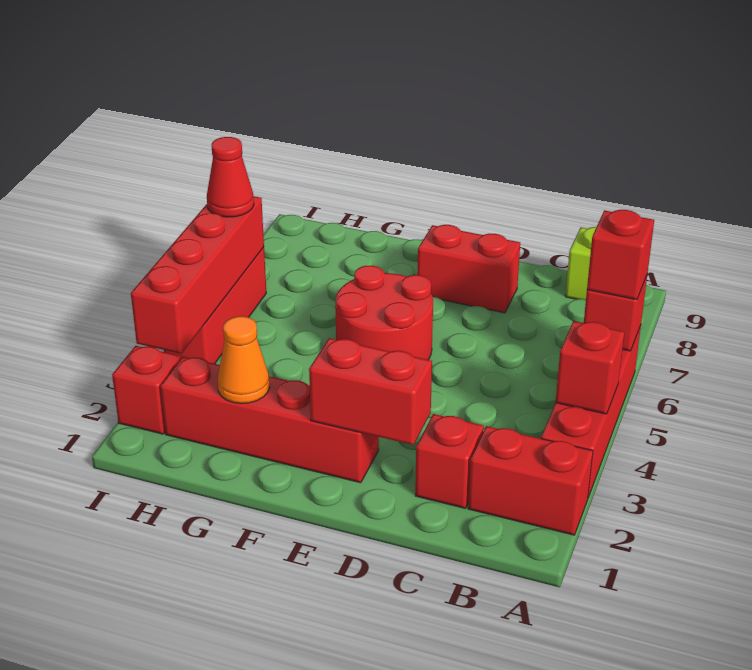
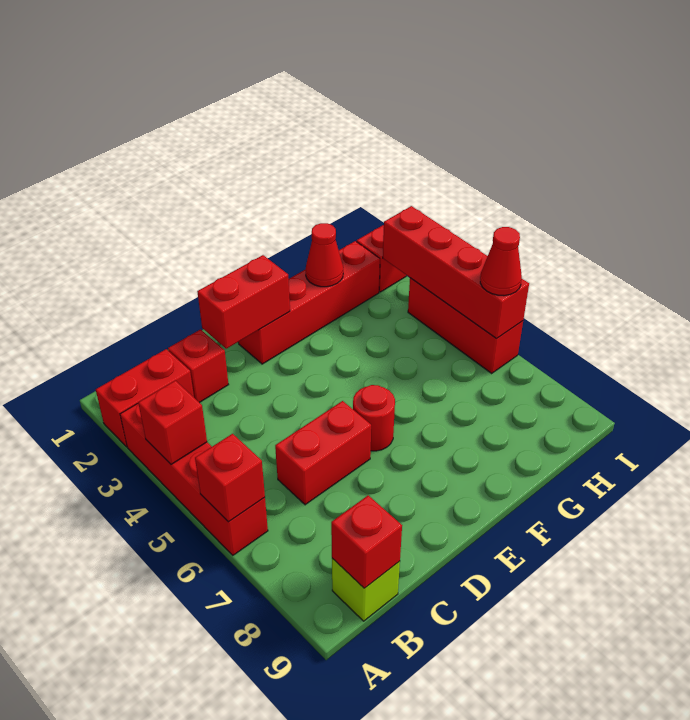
red 1x1 brick [587,210,654,300] -> red 1x1 brick moved to [331,495,402,588]
red 1x2 brick [417,225,520,313] -> red 1x2 brick moved to [275,401,371,505]
red 2x2 round brick [335,266,433,360] -> red 1x1 round brick [353,385,395,451]
orange 1x1 cone [218,316,270,404] -> red 1x1 cone [306,223,343,287]

